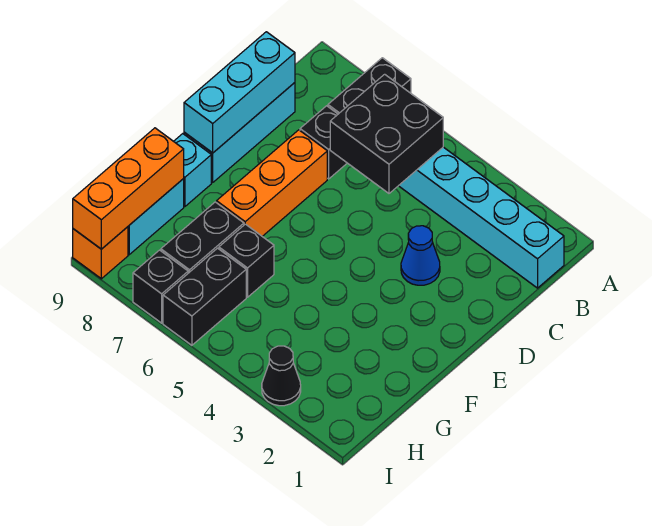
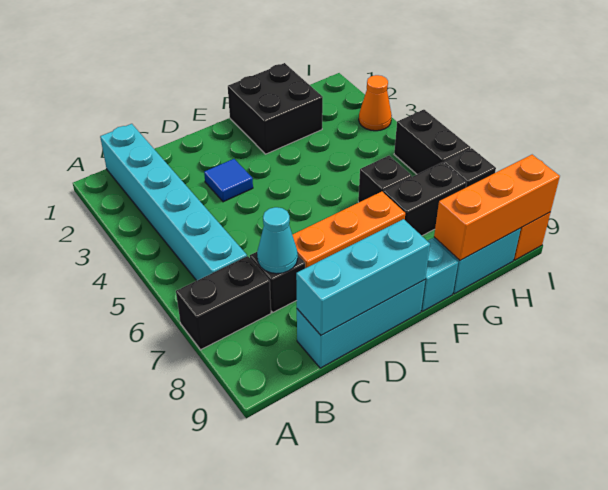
black 2x2 brick [330,74,443,193] -> black 2x2 brick moved to [228,63,323,154]
none -> cyan 1x1 cone [257,207,298,274]
blue 1x1 cone [401,226,440,285] -> blue 1x1 tile [204,159,253,202]
black 1x2 brick [163,248,246,345] -> black 1x2 brick turned to [394,110,471,174]
black 1x1 cone [262,346,301,406] -> orange 1x1 cone [359,75,392,131]

